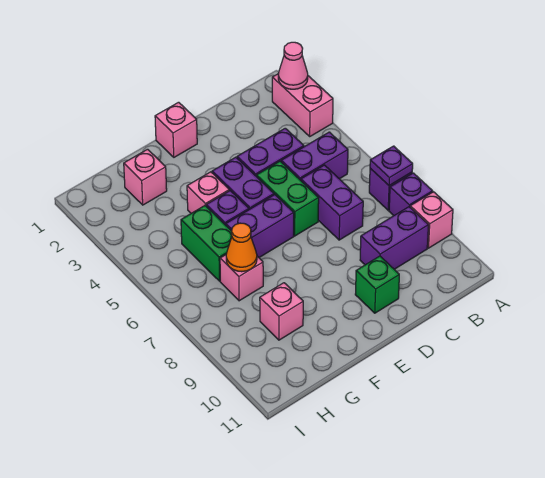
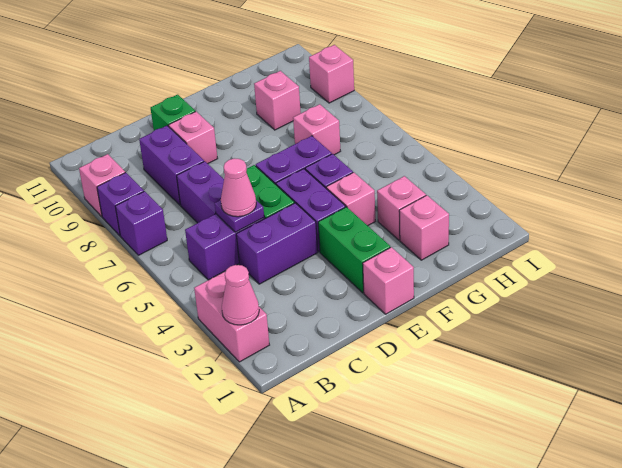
purple 1x1 plate [370,146,413,186] -> purple 1x1 plate moved to [215,200,264,232]
purple 1x2 brick [360,207,428,269] -> purple 1x2 brick turned to [139,126,204,205]
none -> pink 1x1 cone [221,158,256,217]
none -> pink 1x1 brick [169,112,218,164]
none -> pink 1x1 brick [377,176,426,240]
green 1x2 brick [181,206,232,281] -> green 1x2 brick moved to [318,207,390,293]
orange 1x1 cone [226,223,257,272] -> none
none -> pink 1x1 brick [309,45,354,103]

